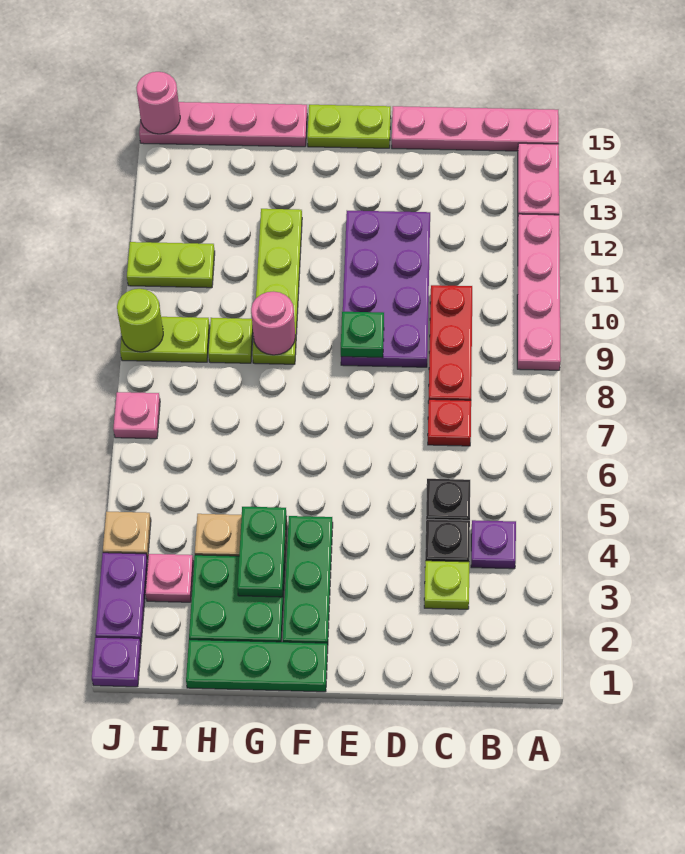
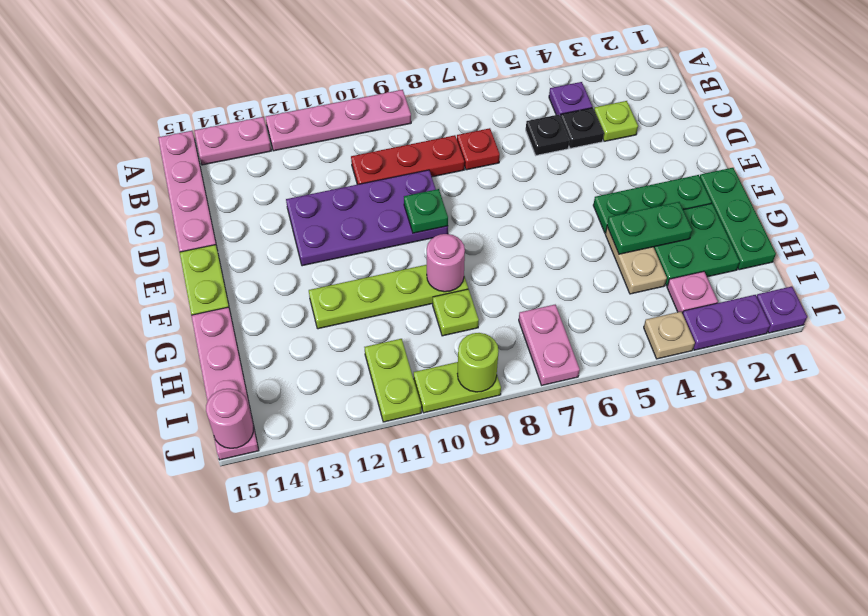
lime 1x2 plate [120,317,210,362] -> lime 1x2 plate turned to [414,362,501,413]
pink 1x1 plate [113,392,160,439] -> pink 1x2 plate [519,305,580,385]

